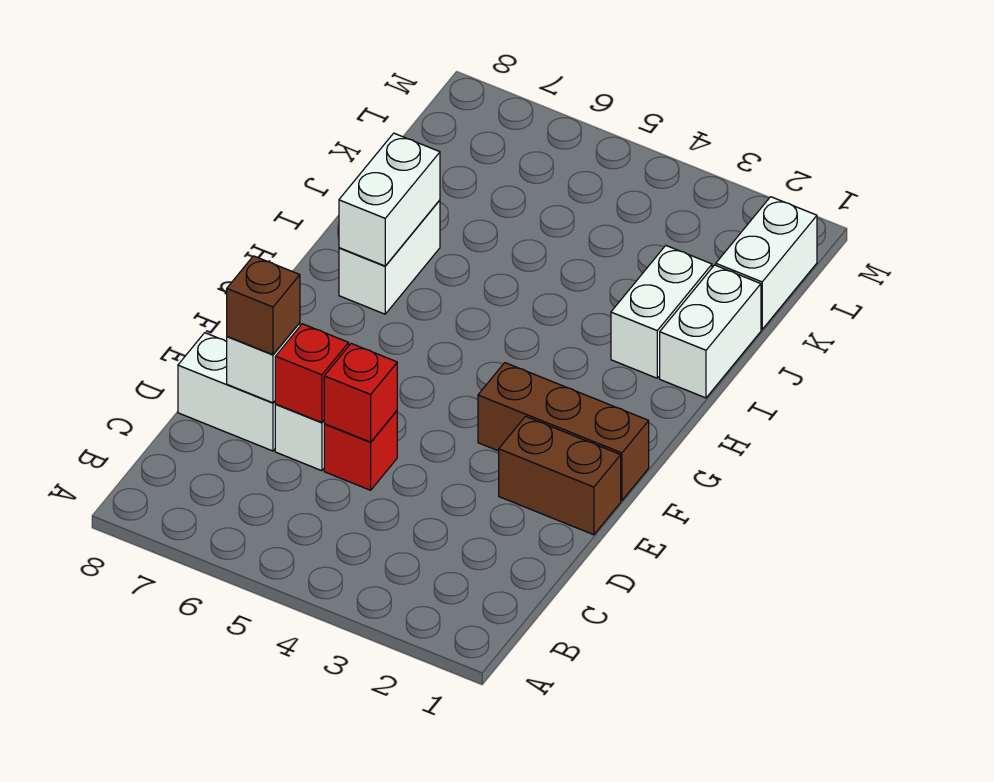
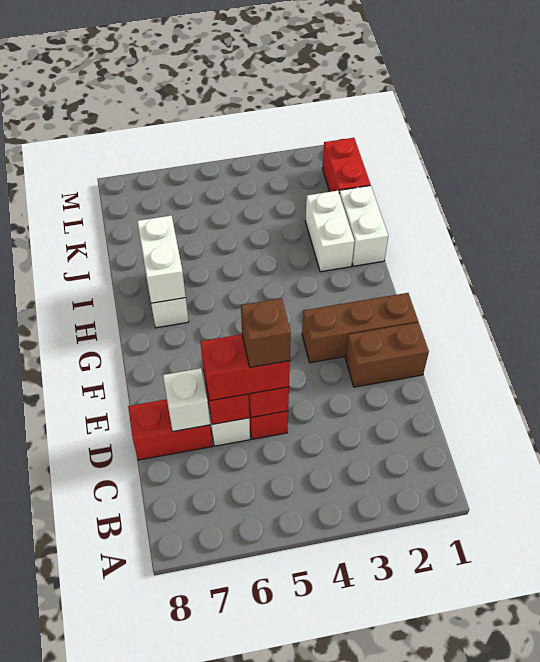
none -> red 1x2 brick [200,334,290,401]
white 1x2 brick [178,333,276,451] -> red 1x2 brick [128,399,212,460]
brown 1x1 brick [227,256,300,355] -> brown 1x1 brick moved to [241,298,291,367]
white 1x2 brick [716,197,817,329] -> red 1x2 brick [322,138,370,193]

